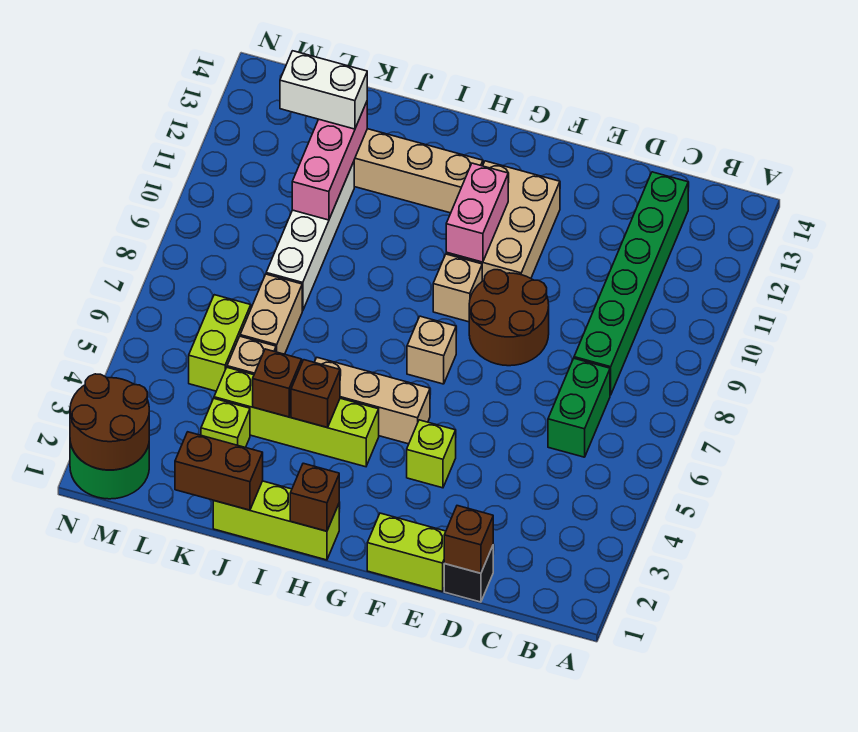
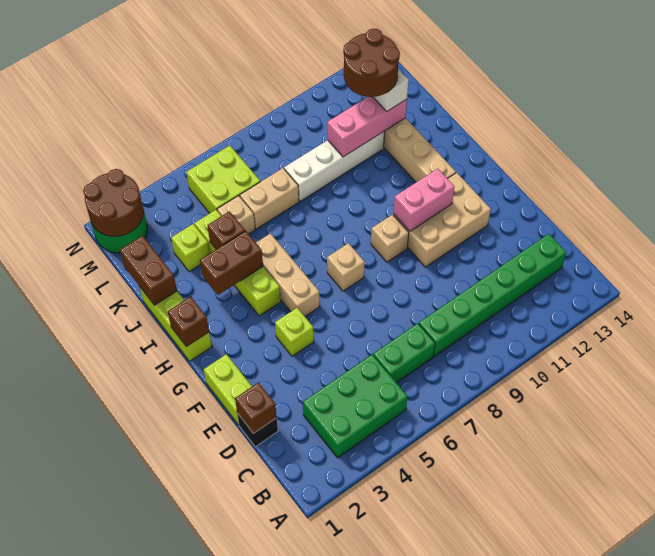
none -> green 2x3 brick [303,354,407,458]
brown 2x2 round brick [469,270,549,366] -> brown 2x2 round brick moved to [343,29,400,97]
brown 1x1 brick [291,360,340,427] -> brown 1x2 brick [200,231,263,295]
lime 1x2 brick [189,295,251,391] -> lime 2x2 brick [187,145,260,213]

